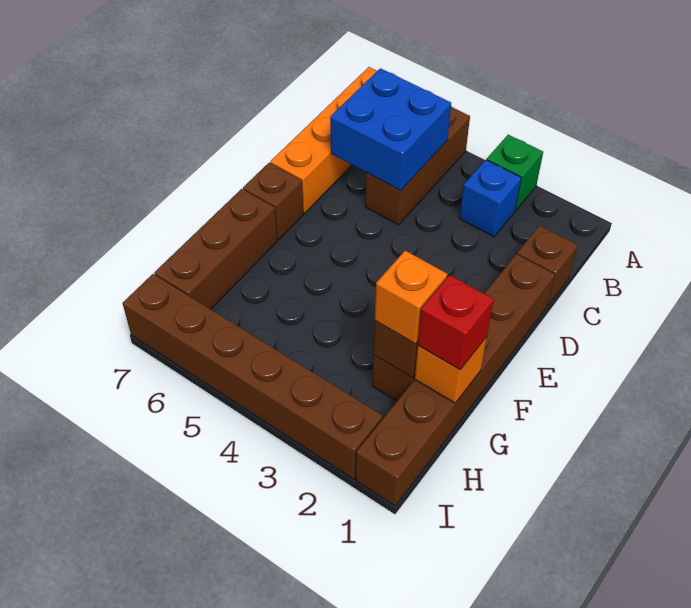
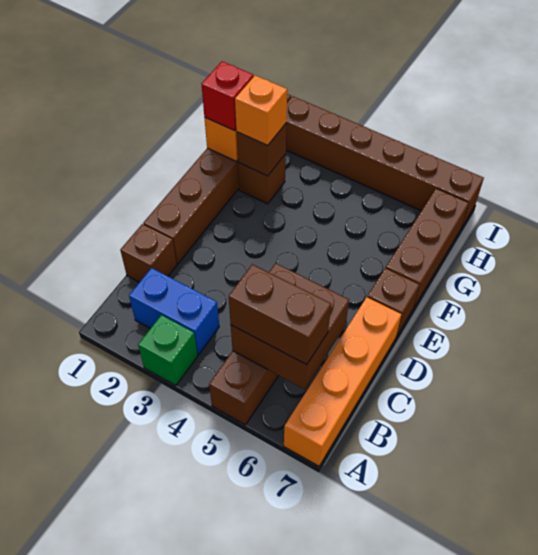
blue 1x1 brick [459,160,521,237] -> blue 1x2 brick [129,268,219,355]
blue 2x2 brick [330,68,451,190] -> brown 2x2 brick [231,263,349,389]
none -> brown 1x2 brick [229,264,331,365]

